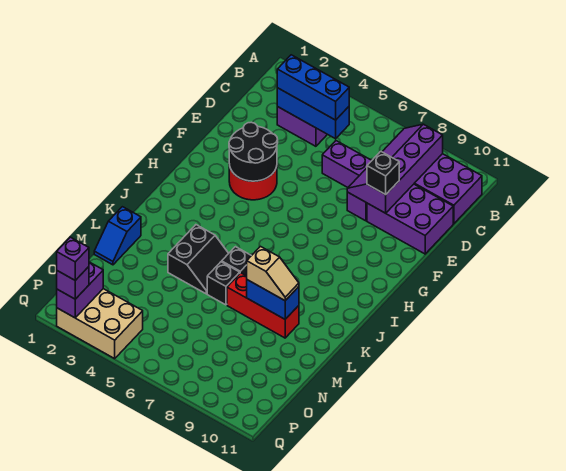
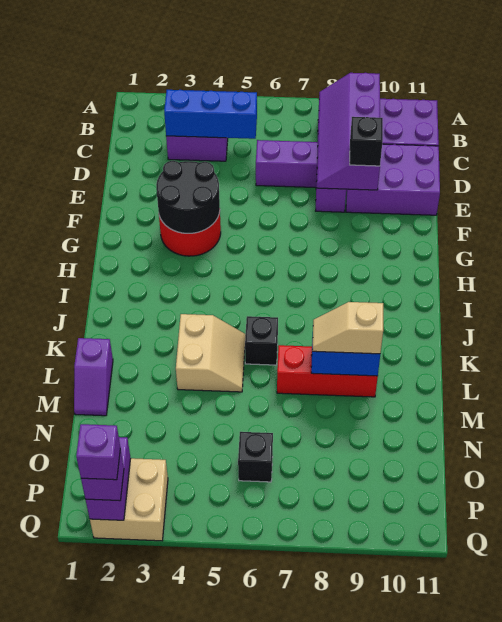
blue 1x3 brick [277,55,349,120] -> none
black 2x2 slope [168,225,229,294] -> tan 2x2 slope [176,314,245,392]
blue 1x2 slope [94,207,141,265] -> purple 1x2 slope [74,338,113,416]
black 1x1 brick [207,262,240,305] -> black 1x1 brick moved to [238,432,273,482]
tan 1x2 slope [247,247,299,301] -> tan 1x2 slope turned to [312,302,383,354]
tan 2x3 brick [57,289,143,359] -> tan 2x2 brick [90,458,168,541]

